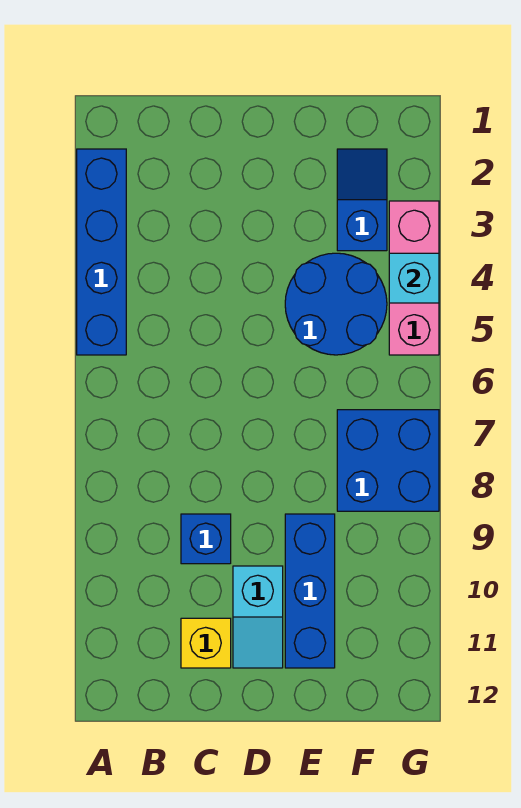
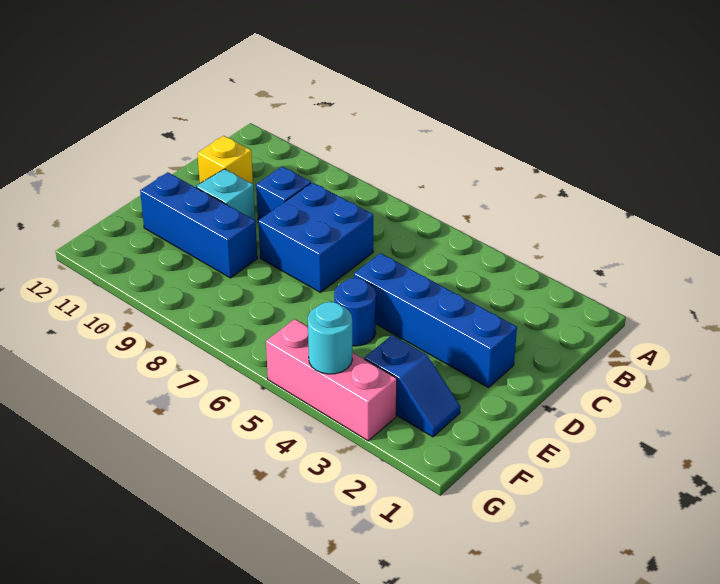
blue 1x4 brick [77,149,126,355] -> blue 1x4 brick moved to [354,253,517,388]
blue 2x2 round brick [285,253,387,355] -> blue 1x1 round brick [334,278,376,346]
blue 2x2 brick [337,410,439,511] -> blue 2x2 brick moved to [258,182,373,292]
cyan 1x1 brick [389,253,439,303] -> cyan 1x1 round brick [308,302,352,374]

